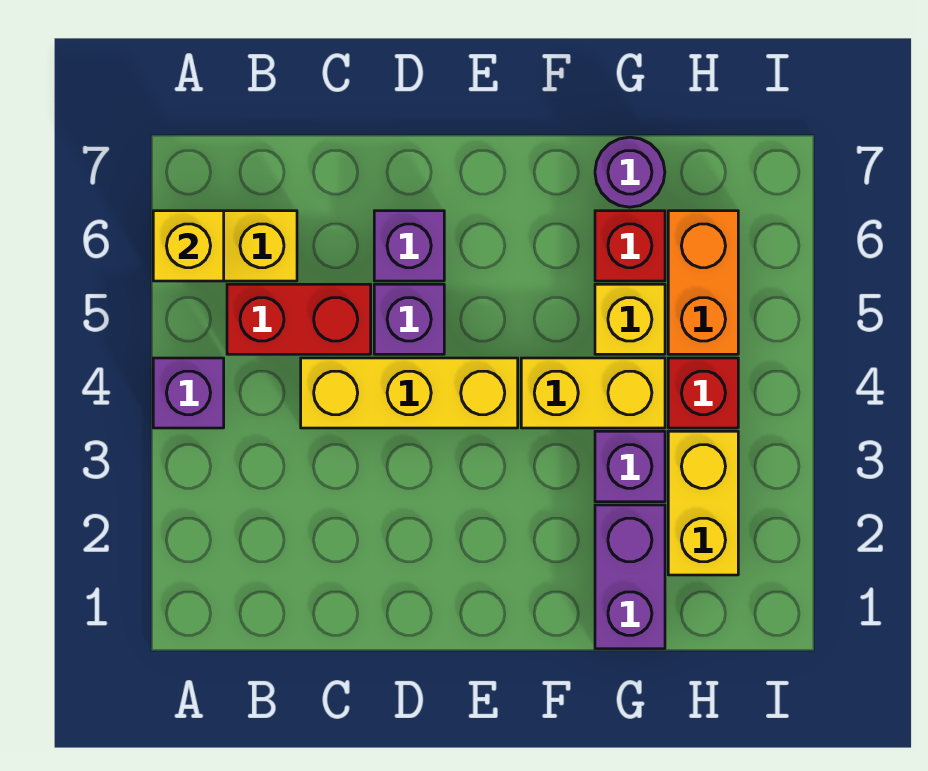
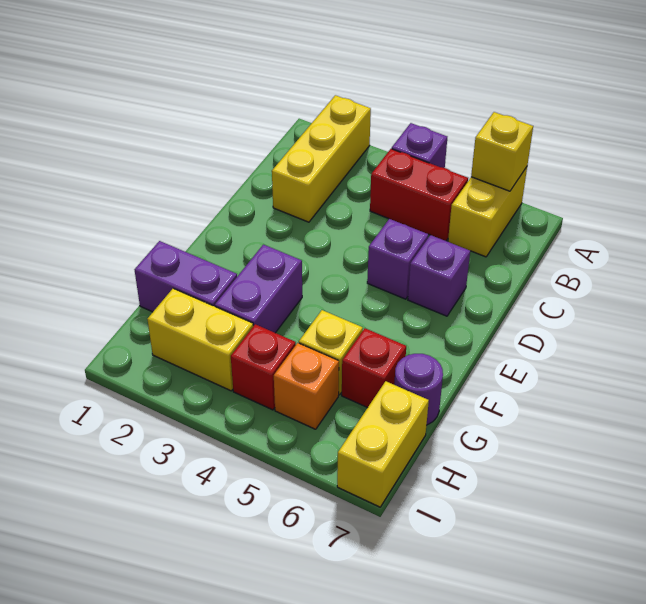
red 1x2 brick [227,284,371,354] -> red 1x2 brick turned to [370,149,468,241]
yellow 1x3 brick [301,358,518,428] -> yellow 1x3 brick moved to [272,95,371,222]
yellow 1x2 brick [521,358,665,428] -> yellow 1x2 brick moved to [337,381,429,507]
purple 1x1 brick [595,431,665,502] -> purple 1x2 brick [215,245,302,333]
orange 1x2 brick [668,211,738,354] -> orange 1x1 brick [274,343,339,429]

